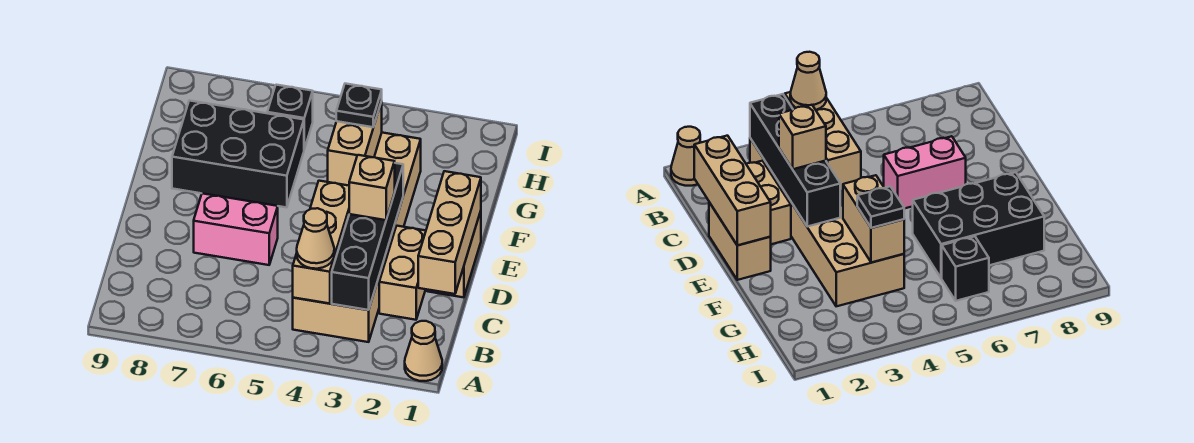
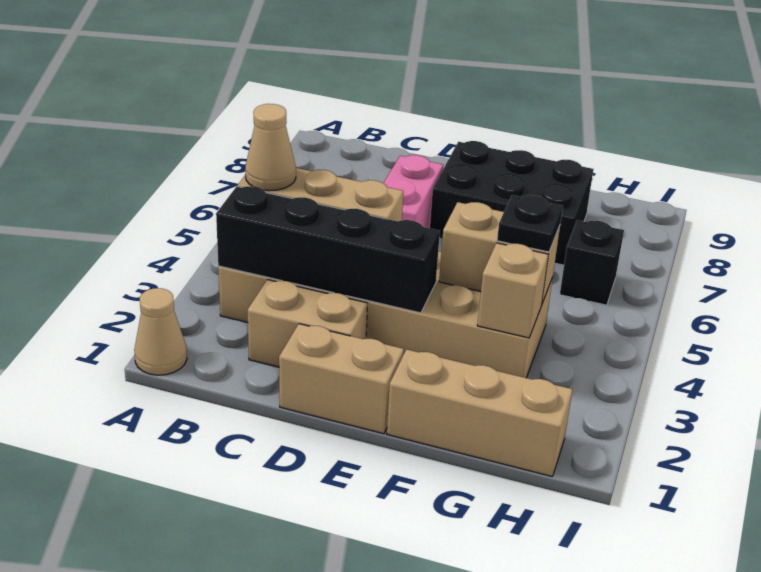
tan 1x3 brick [418,171,481,294] -> tan 1x3 brick moved to [387,349,573,476]
tan 1x1 brick [349,155,395,220] -> tan 1x1 brick moved to [477,243,548,338]
black 2x3 brick [172,101,304,208] -> black 2x3 brick turned to [430,141,593,265]

